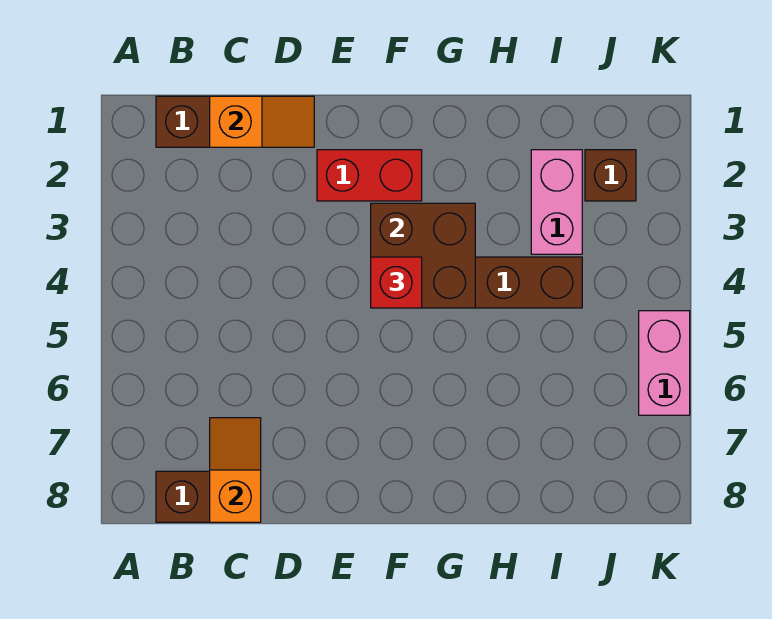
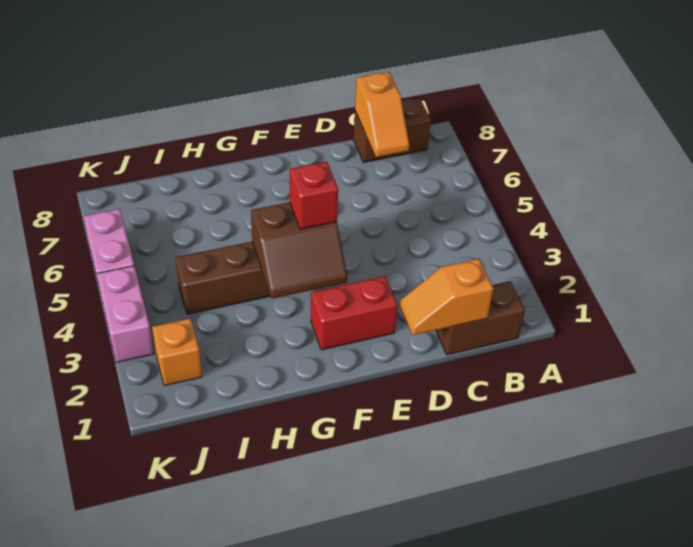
brown 2x2 brick [371,203,475,308] -> brown 2x2 slope [251,202,347,299]
pink 1x2 brick [531,150,582,254] -> pink 1x2 brick moved to [97,266,154,362]
brown 1x1 brick [585,150,636,201] -> orange 1x1 brick [152,319,202,386]

